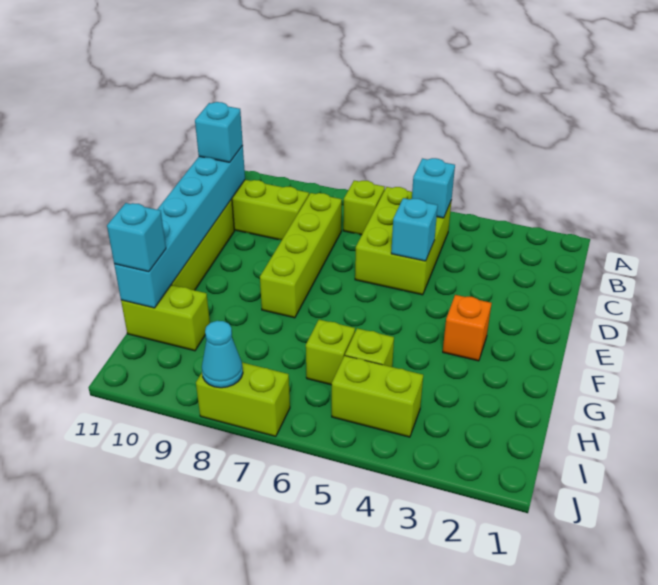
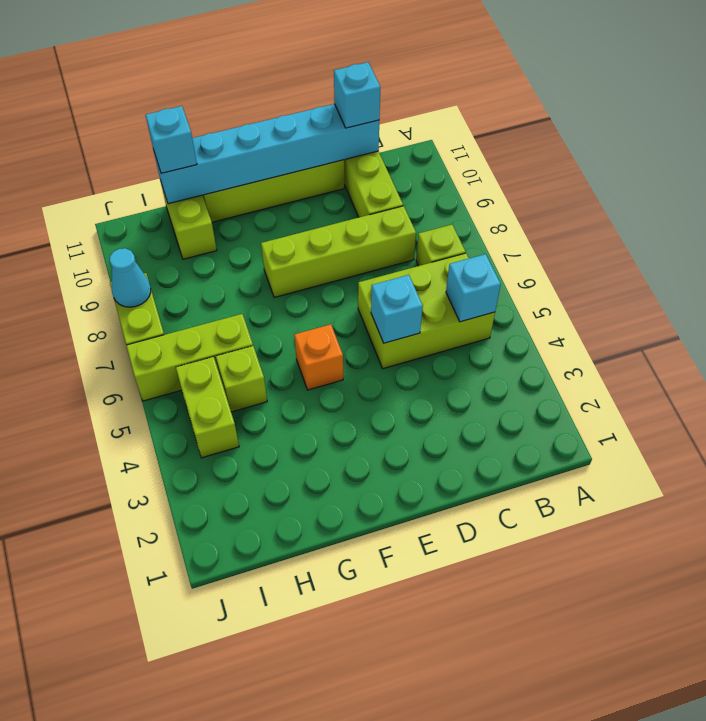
orange 1x1 brick [443,295,492,361] -> orange 1x1 brick moved to [294,324,343,390]
lime 1x1 brick [306,320,355,385] -> lime 1x3 brick [126,314,253,401]

